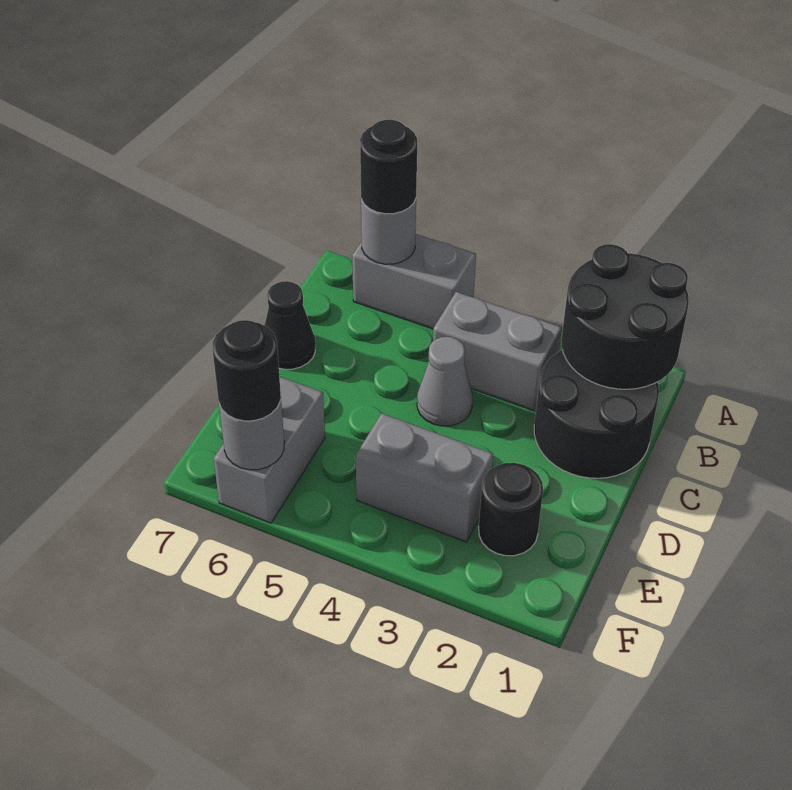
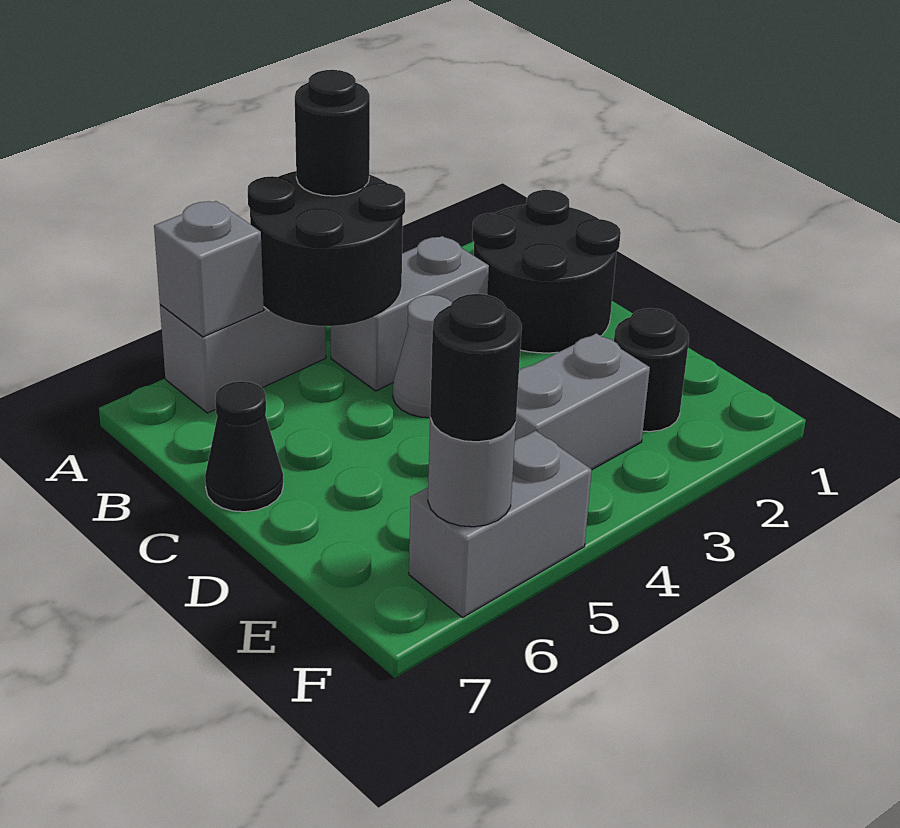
black 2x2 round brick [561,244,689,389] -> black 2x2 round brick moved to [248,171,405,326]
grey 1x1 round brick [361,199,416,264] -> grey 1x1 brick [154,201,264,337]
black 1x1 round brick [360,120,417,214] -> black 1x1 round brick moved to [295,70,370,196]
grey 1x2 brick [213,376,325,523] -> grey 1x2 brick turned to [409,431,592,617]

